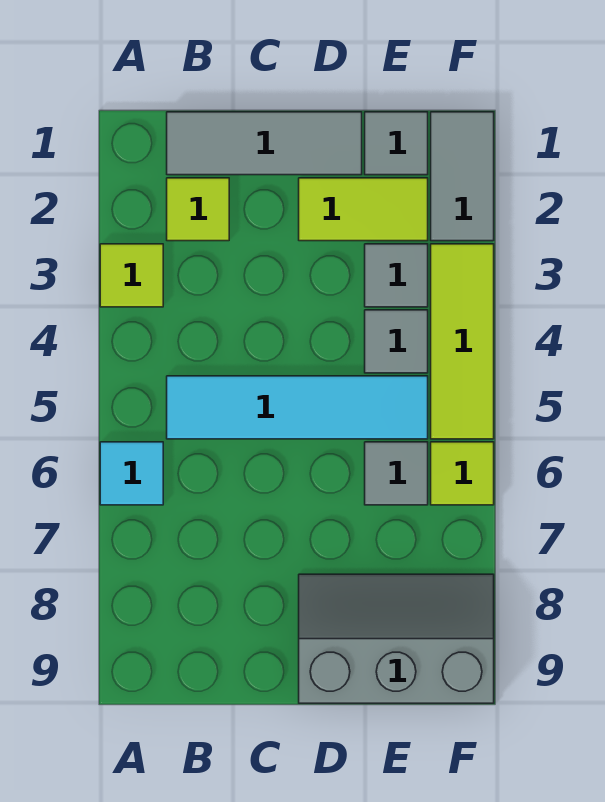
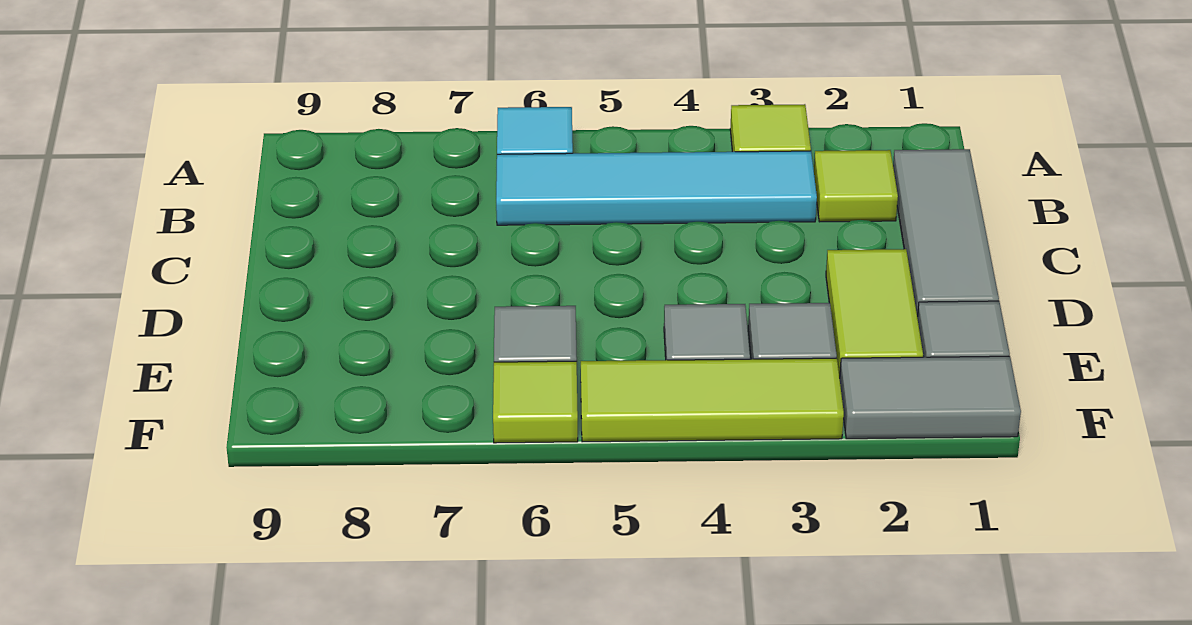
cyan 1x4 tile [167,376,428,439] -> cyan 1x4 tile turned to [496,151,817,225]
grey 2x3 slope [299,574,494,703] -> none

